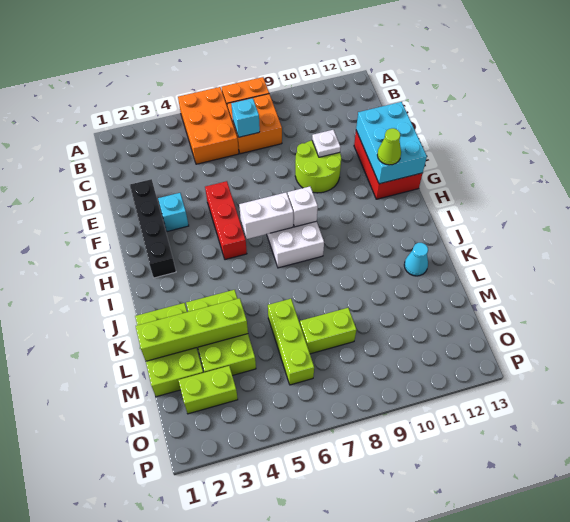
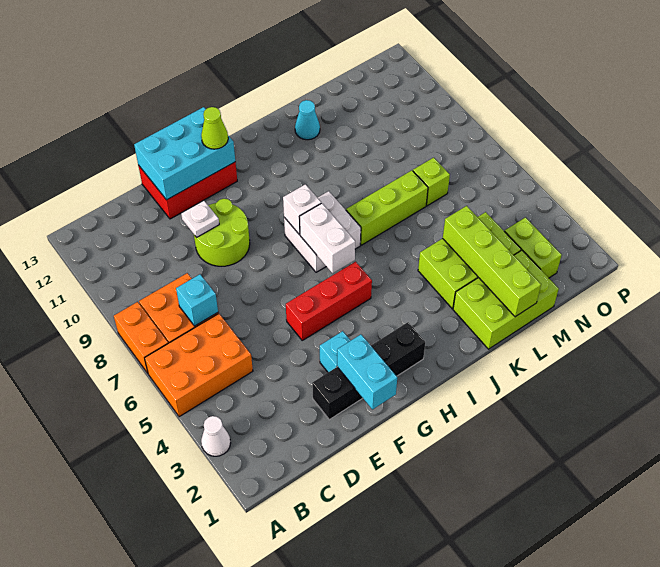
none -> white 1x1 cone [201,416,231,456]
none -> cyan 1x2 brick [337,334,397,410]
lime 1x3 brick [268,299,314,385] -> lime 1x3 brick moved to [346,170,428,245]
lime 1x2 brick [300,308,356,354] -> lime 1x1 brick [413,158,450,206]

